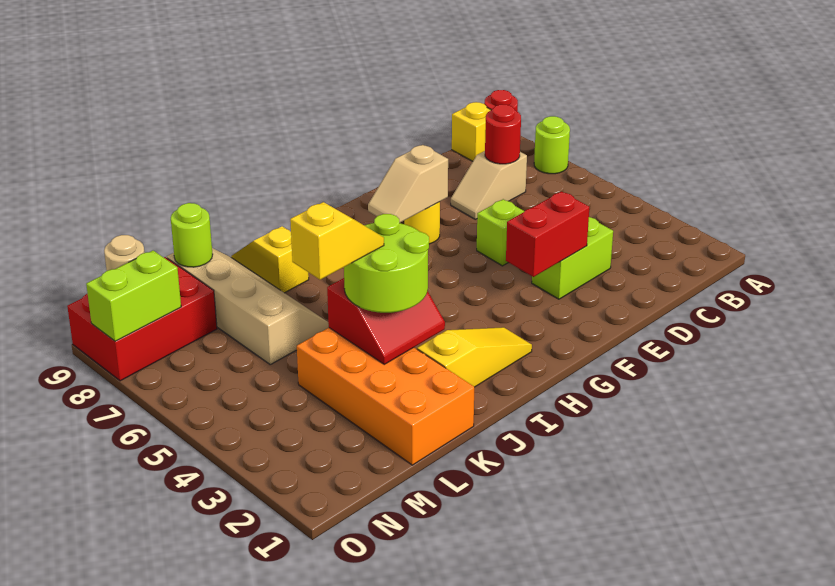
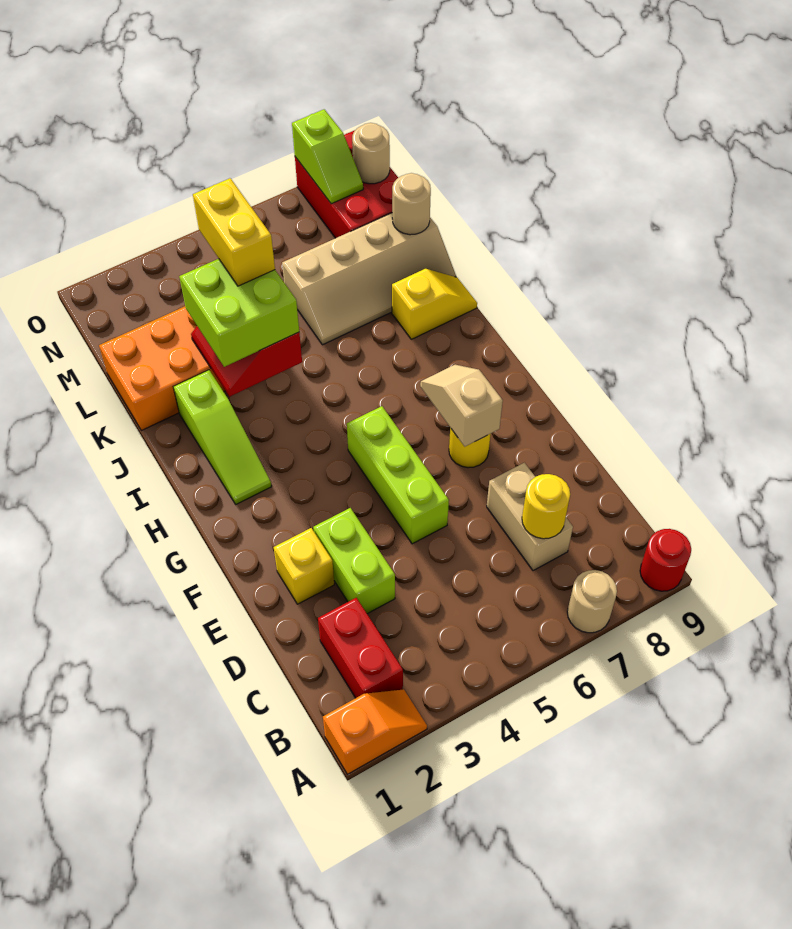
none -> orange 1x2 slope [323,689,427,774]
lime 1x1 round brick [534,116,570,174] -> tan 1x1 round brick [567,570,617,633]
yellow 1x1 brick [452,102,491,161] -> yellow 1x1 brick moved to [274,528,334,604]
tan 1x2 slope [451,151,527,219] -> tan 1x2 brick [487,463,573,571]
red 1x1 round brick [485,104,521,164] -> yellow 1x1 round brick [522,474,570,539]
red 1x2 brick [506,191,589,277] -> red 1x2 brick moved to [318,598,403,698]
lime 1x1 brick [477,199,524,266] -> lime 1x3 brick [347,406,449,544]
yellow 1x3 slope [417,327,532,387] -> lime 1x3 slope [173,370,272,504]
lime 2x2 round brick [344,214,429,313] -> lime 2x2 brick [179,259,299,367]
yellow 1x2 slope [290,202,384,280] -> yellow 1x2 brick [193,178,275,286]
lime 1x1 round brick [171,203,213,267] -> tan 1x1 round brick [392,173,431,235]
lime 1x2 brick [86,251,181,341] -> lime 1x2 slope [292,109,363,204]

